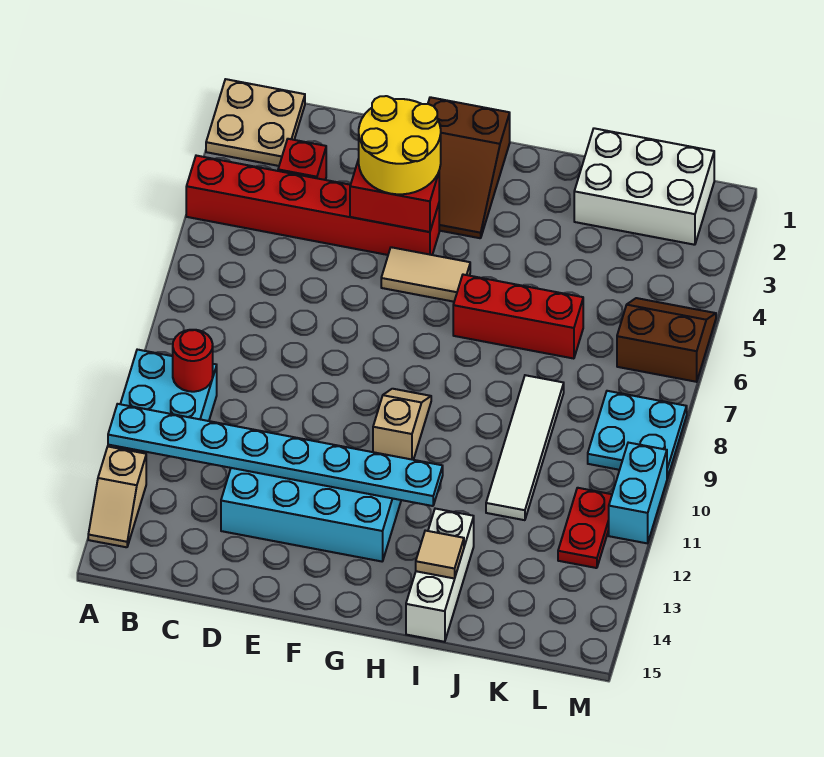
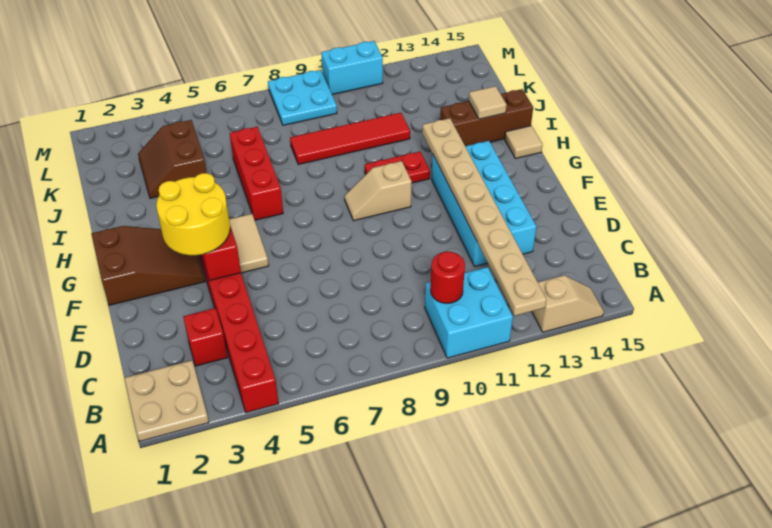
cyan 1x8 plate [108,404,443,506] -> tan 1x8 plate [422,118,547,316]
none -> tan 1x1 tile [505,126,543,159]
white 1x3 brick [406,509,474,642] -> brown 1x3 brick [440,89,533,146]
white 2x3 brick [574,128,714,245] -> none
white 1x4 tile [486,375,564,520] -> red 1x4 tile [290,113,410,165]
brown 2x2 slope [617,298,716,382] -> brown 2x2 slope moved to [138,120,207,198]
red 1x2 plate [558,488,612,568] -> red 1x2 plate moved to [365,152,430,183]

